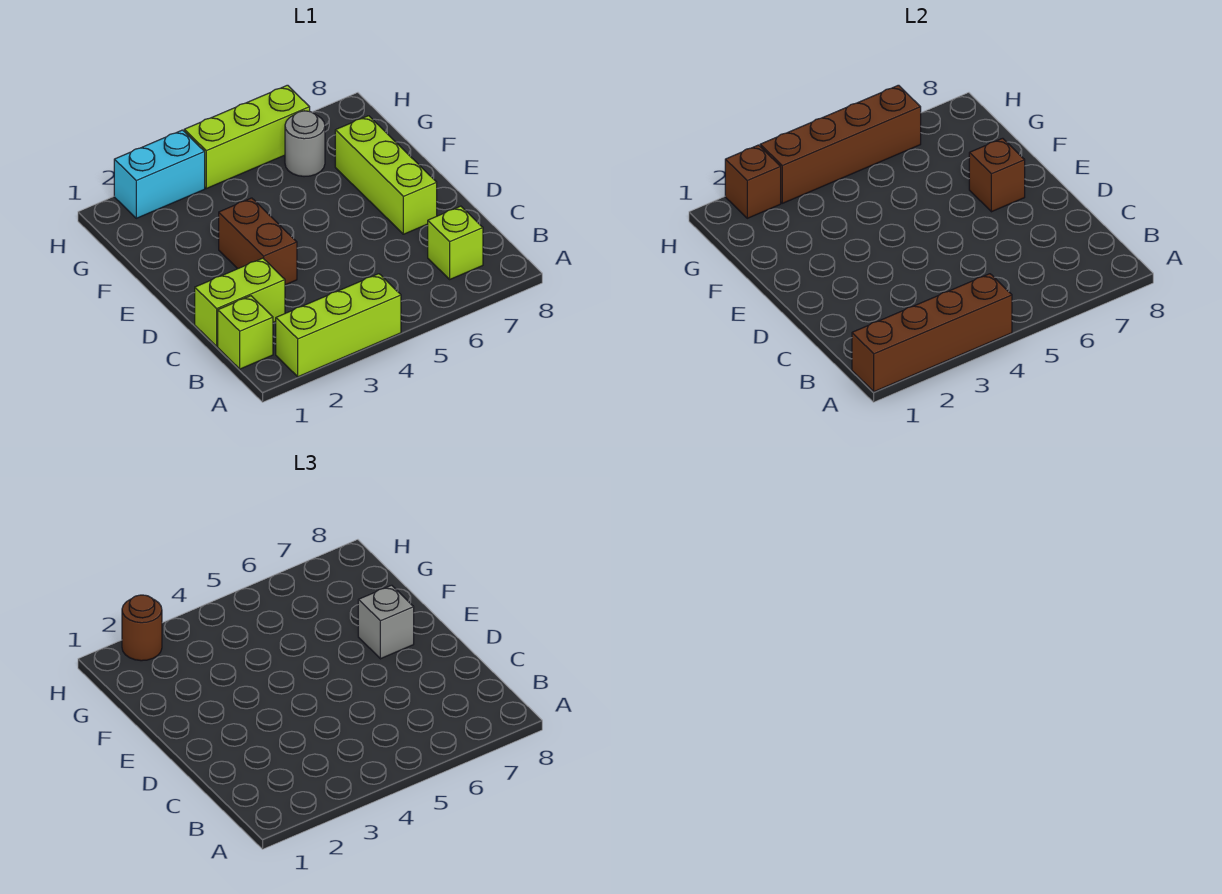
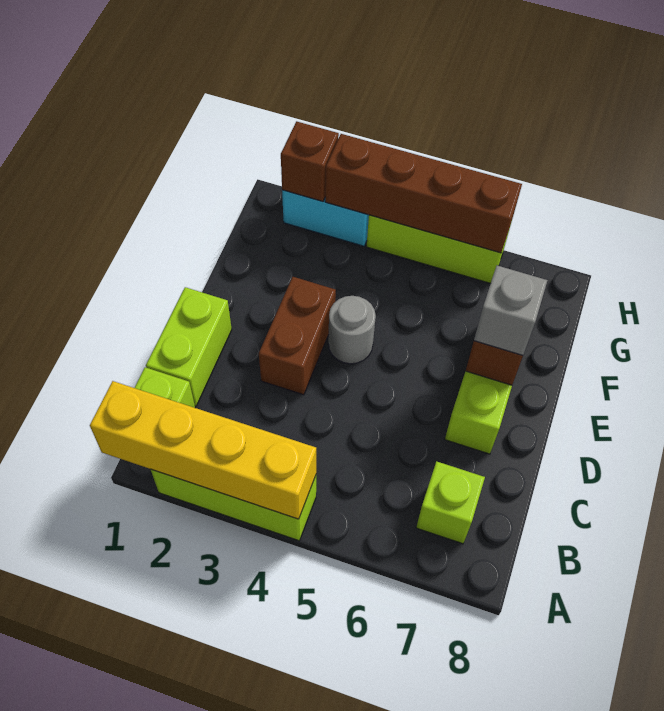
brown 1x4 brick [852,274,1012,392] -> yellow 1x4 brick [90,381,316,519]
lime 1x2 brick [195,258,285,346] -> lime 1x2 brick turned to [146,287,232,406]
grey 1x1 round brick [285,111,325,177] -> grey 1x1 round brick moved to [328,296,376,364]
brown 1x1 round brick [122,595,162,661] -> none

